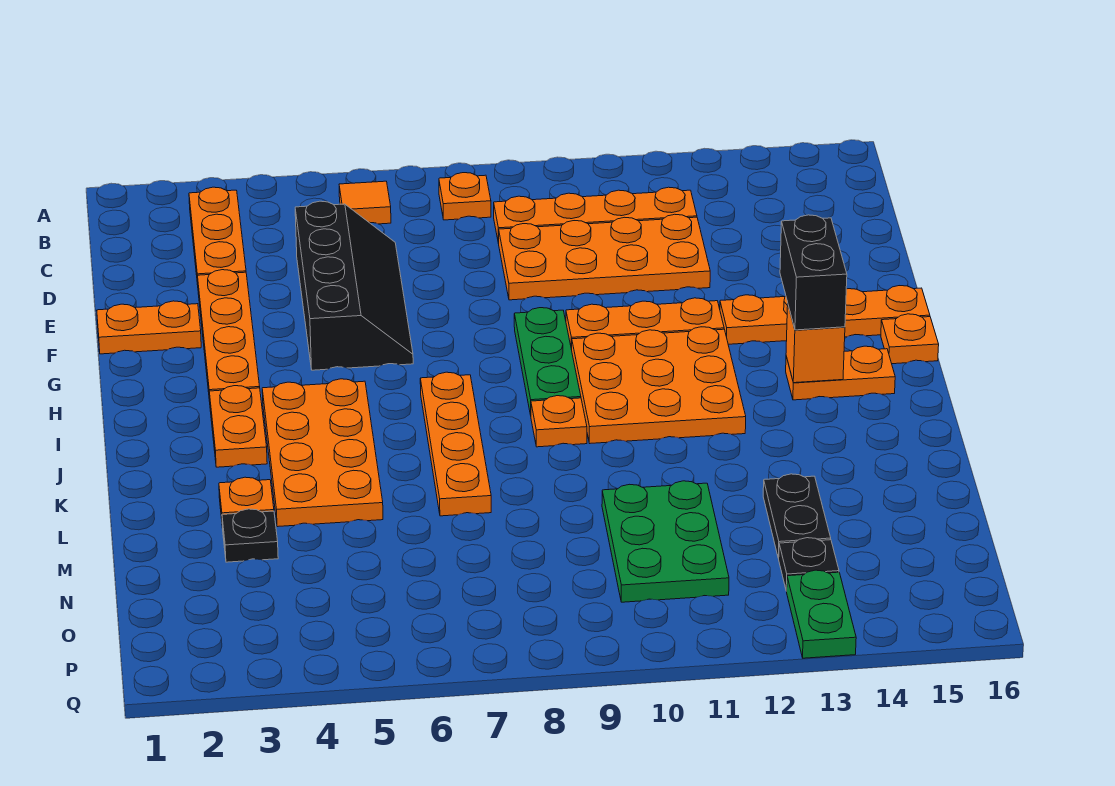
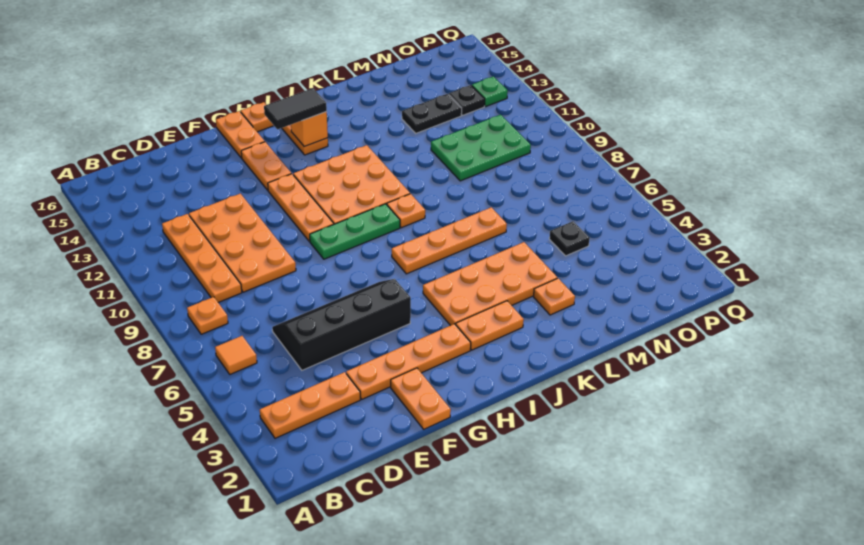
black 1x2 brick [780,215,847,330] -> black 1x2 tile [264,88,327,129]
black 1x1 plate [222,509,278,562] -> black 1x1 plate moved to [549,221,590,256]
green 1x2 plate [787,570,856,658] -> green 1x1 plate [472,76,508,106]

